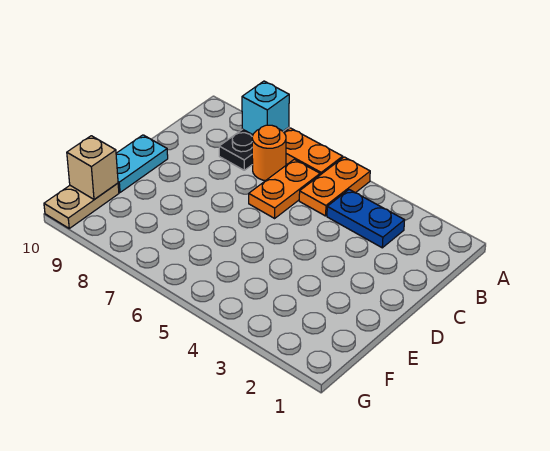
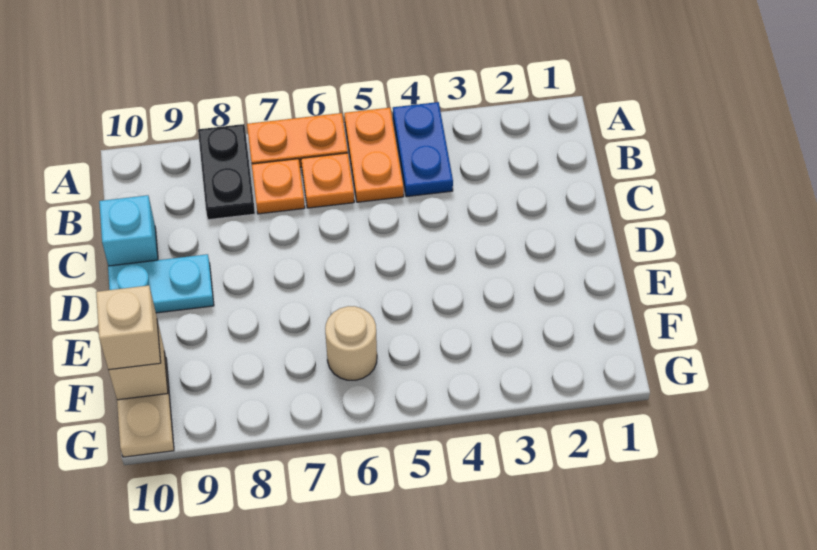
cyan 1x1 brick [242,81,289,135] -> cyan 1x1 brick moved to [99,195,158,266]
blue 1x2 plate [327,190,405,248] -> blue 1x2 plate turned to [393,102,453,197]
orange 1x2 plate [249,159,320,218] -> orange 1x1 plate [301,153,354,208]
orange 1x1 round brick [252,125,286,181] -> orange 1x1 plate [252,159,305,214]
cyan 1x2 plate [116,135,168,192] -> cyan 1x2 plate turned to [108,254,214,313]
none -> tan 1x1 round brick [325,306,377,380]
none -> tan 1x1 brick [96,285,161,370]

